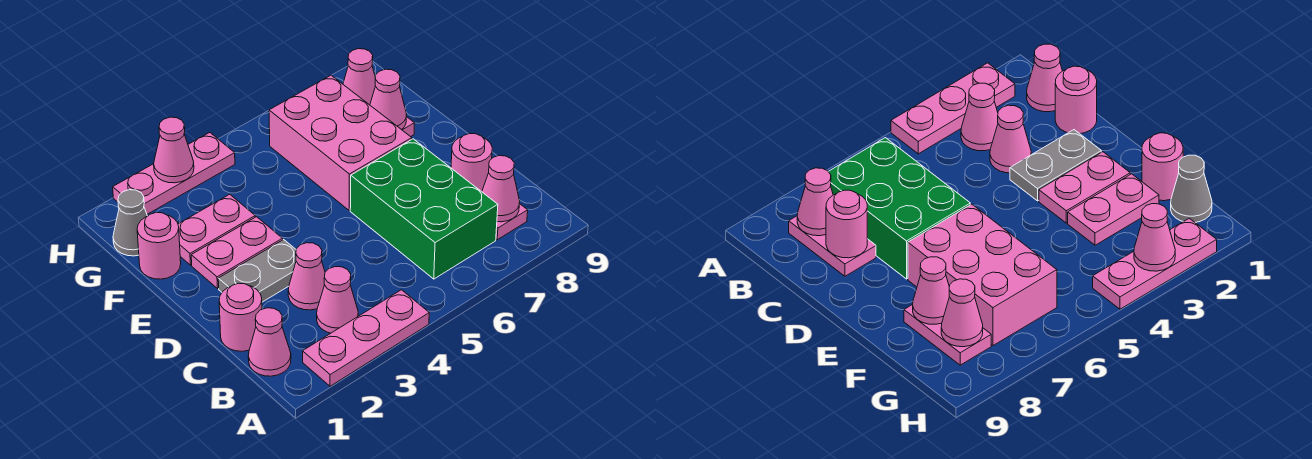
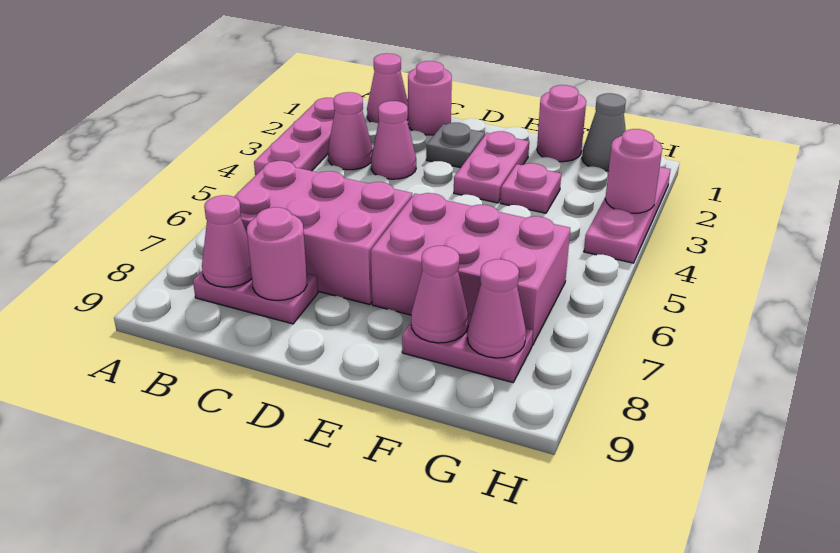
green 2x3 brick [350,139,498,279] -> pink 2x3 brick [234,161,412,305]
grey 1x2 plate [218,240,296,302] -> grey 1x1 plate [426,123,485,168]
pink 1x2 plate [178,194,255,265] -> pink 1x1 plate [500,163,561,213]
pink 1x1 cone [154,117,194,183] -> pink 1x1 round brick [605,129,662,213]

